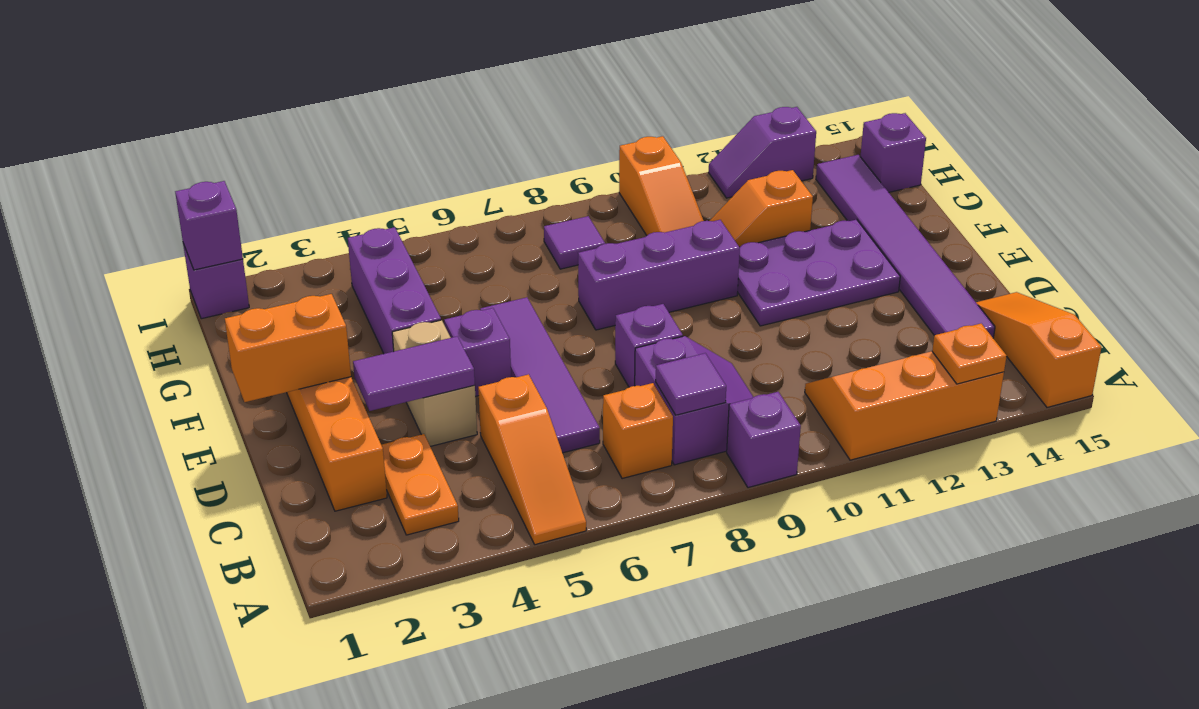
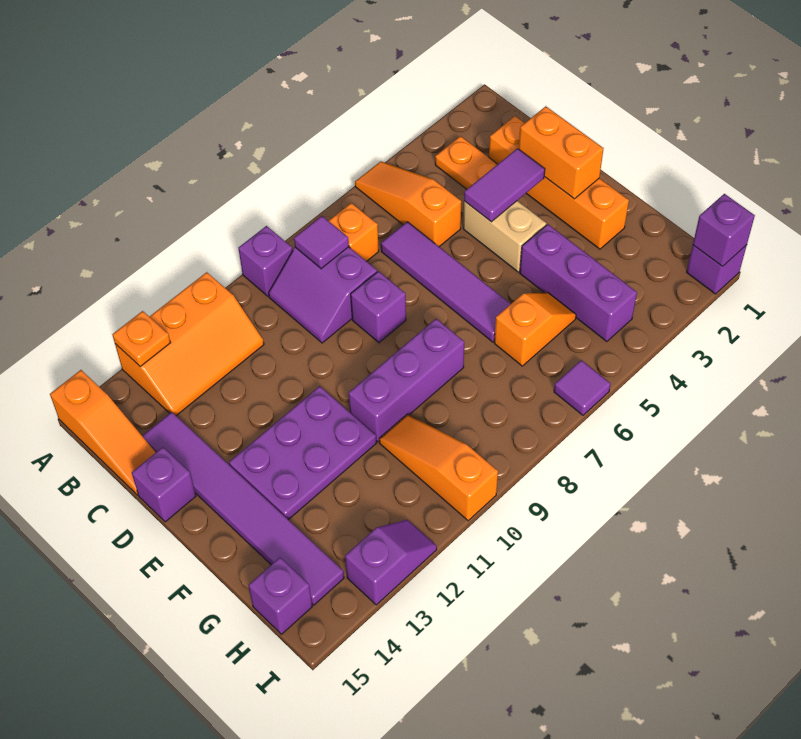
orange 1x2 brick [225,294,351,402] -> orange 1x2 brick turned to [519,106,604,199]
purple 1x1 brick [444,308,511,396] -> purple 1x1 brick moved to [132,447,196,522]
orange 1x2 slope [710,170,813,247] -> orange 1x2 slope moved to [494,292,576,366]
purple 1x1 tile [544,216,605,269] -> purple 1x1 tile moved to [554,360,610,415]

